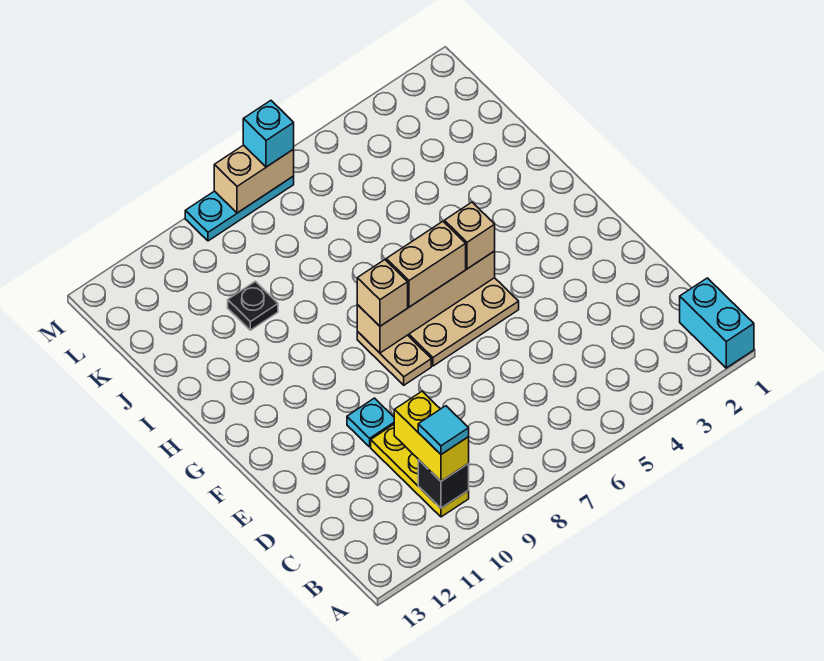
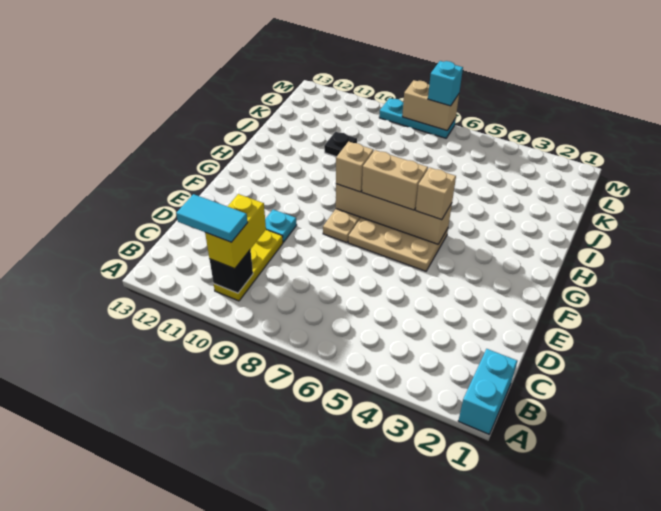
cyan 1x1 tile [418,406,469,454] -> cyan 1x2 tile [176,194,248,242]

